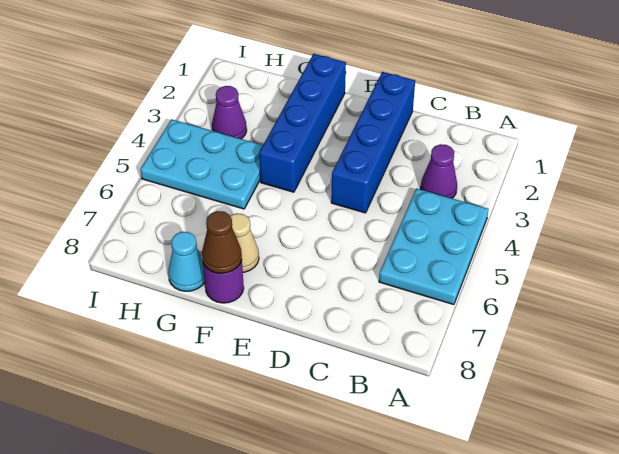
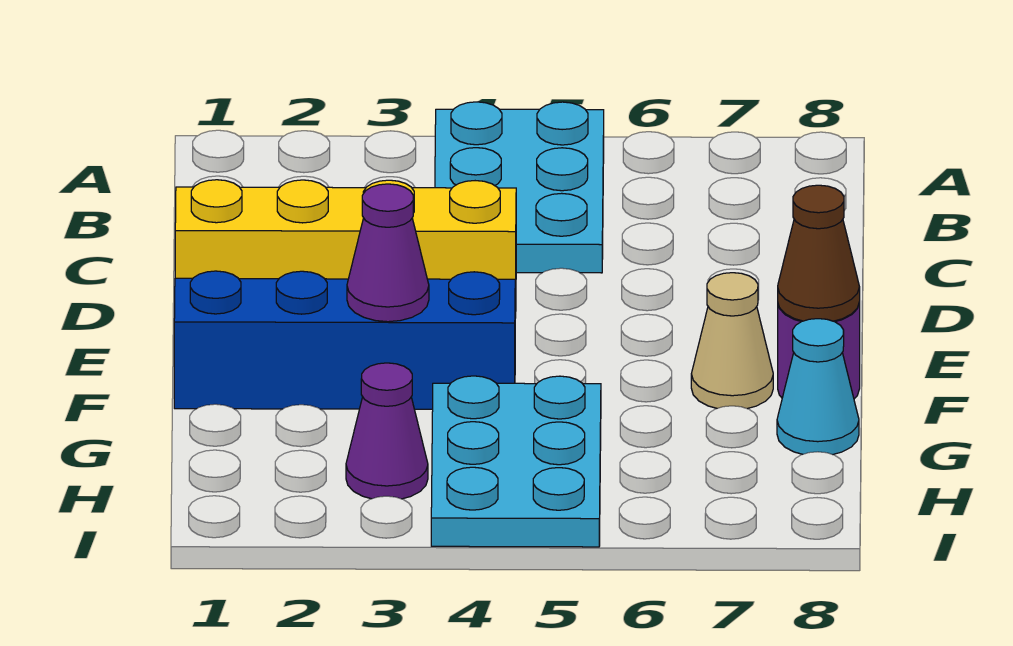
cyan 2x3 plate [379,188,489,305] -> cyan 2x3 plate turned to [435,102,604,273]
purple 1x1 cone [421,144,457,198] -> purple 1x1 cone moved to [347,184,429,322]
blue 1x4 brick [331,72,415,213] -> yellow 1x4 brick [175,180,516,318]

